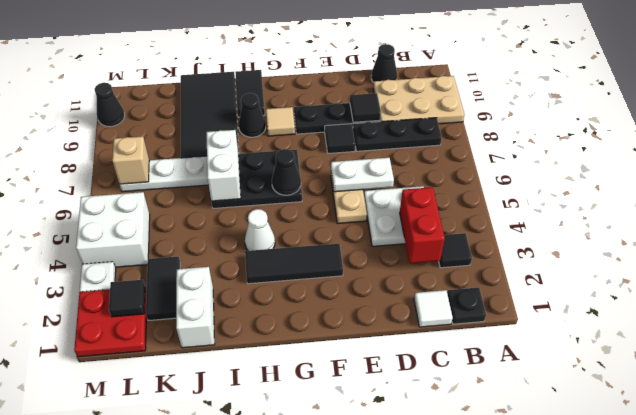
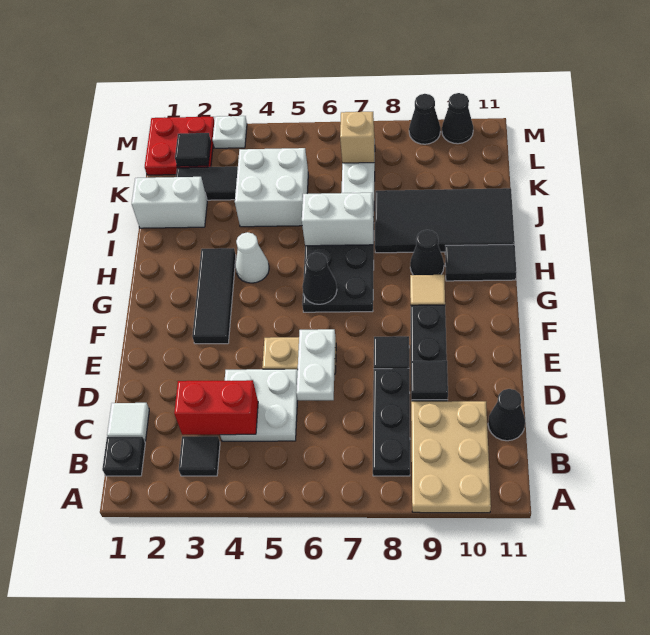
white 2x2 brick [76,192,150,267] -> white 2x2 brick moved to [235,148,308,227]
none -> black 1x1 cone [409,94,440,144]

